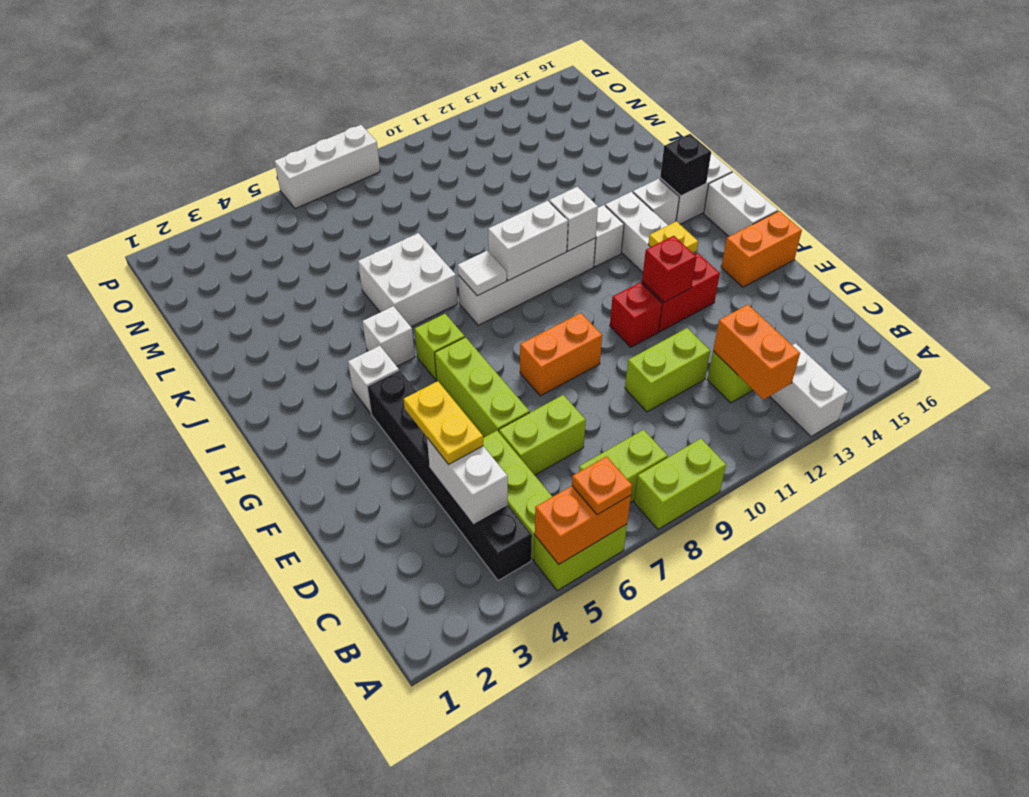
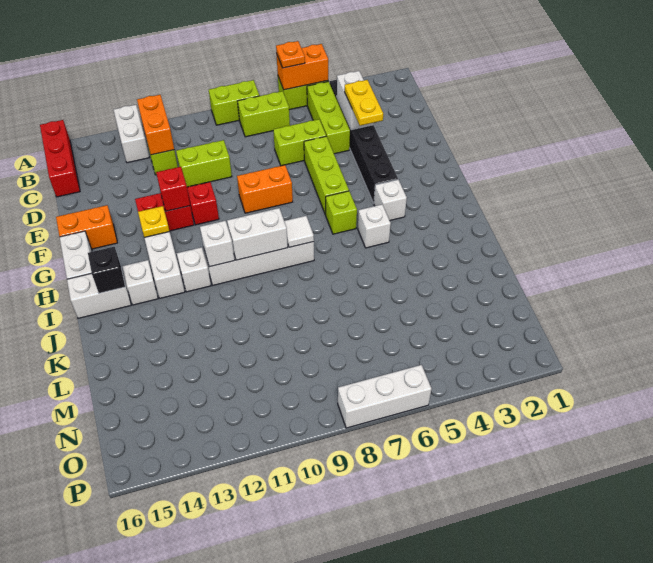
none -> red 1x3 brick [40,120,80,197]
white 2x2 brick [358,233,457,327] -> none

